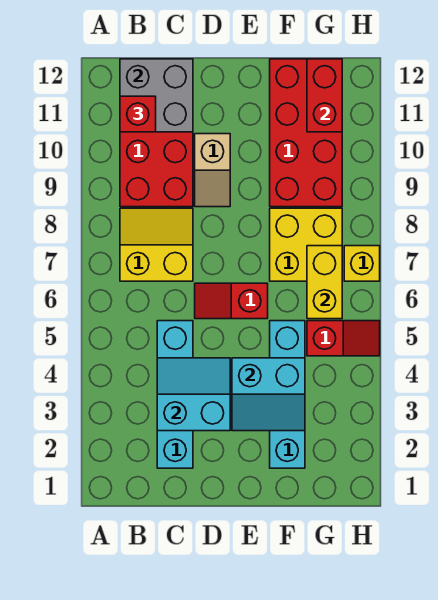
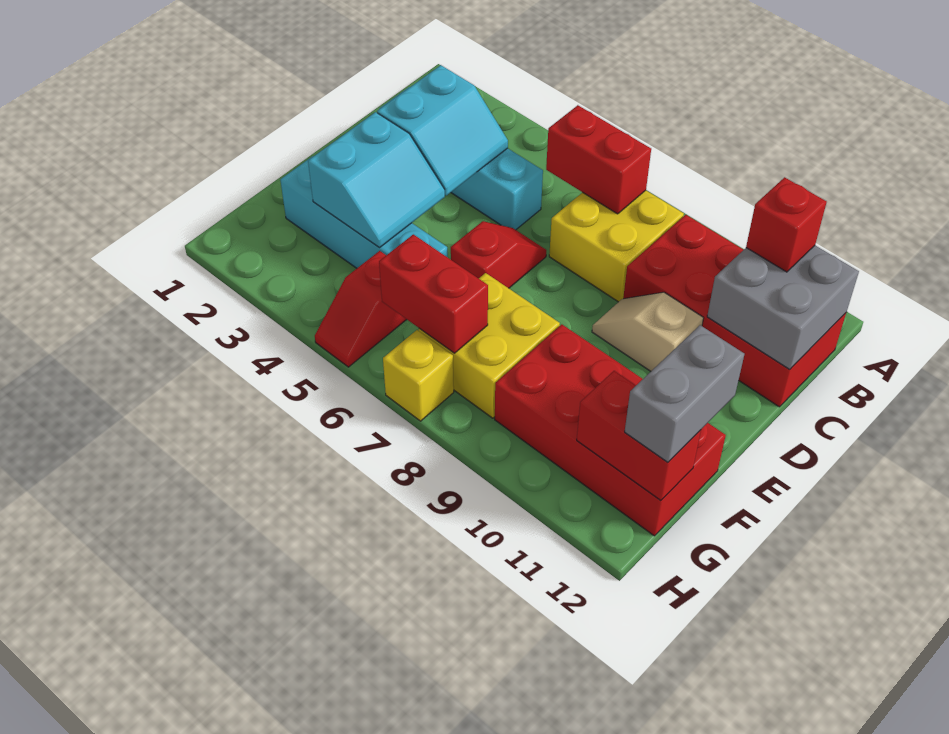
none -> red 1x2 brick [546,105,651,214]
yellow 2x2 slope [120,208,193,281] -> yellow 2x2 brick [549,190,684,302]
cyan 2x2 slope [232,358,305,431] -> cyan 2x2 slope turned to [308,112,445,247]
none -> grey 1x2 brick [625,325,744,462]
yellow 1x2 brick [307,246,342,319] -> red 1x2 brick [379,234,488,353]

